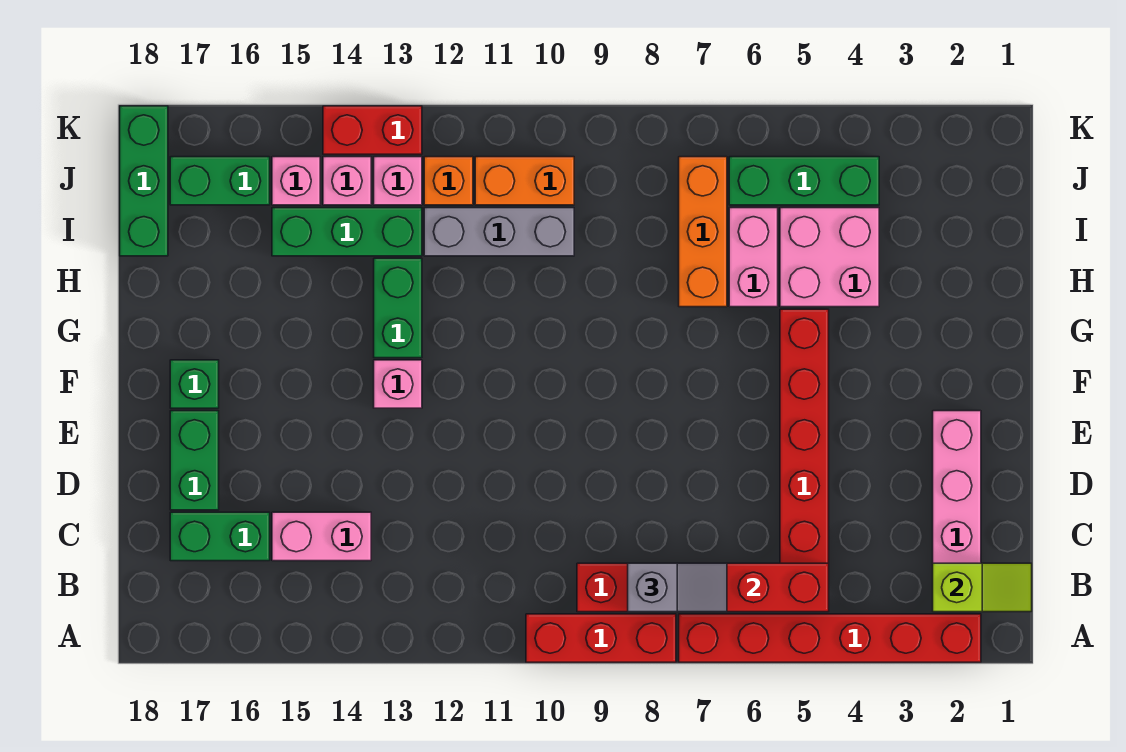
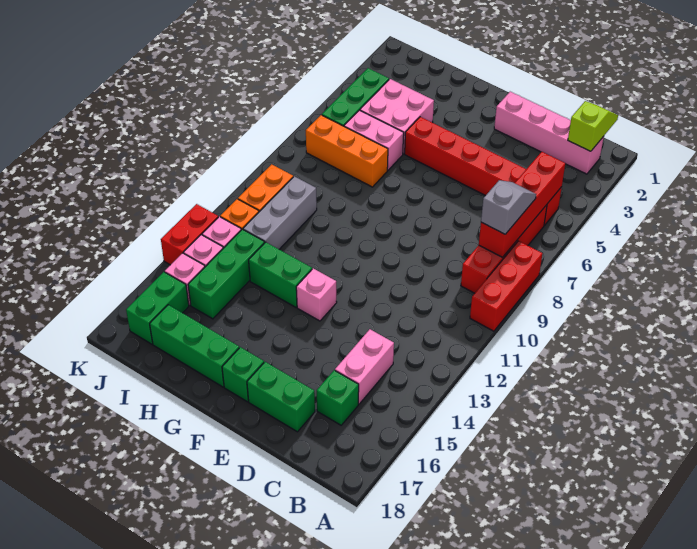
red 1x6 brick [679,614,981,662] -> none
green 1x2 brick [170,512,270,561] -> green 1x1 brick [317,370,359,425]
green 1x3 brick [120,106,168,256] -> green 1x3 brick moved to [150,305,239,387]

